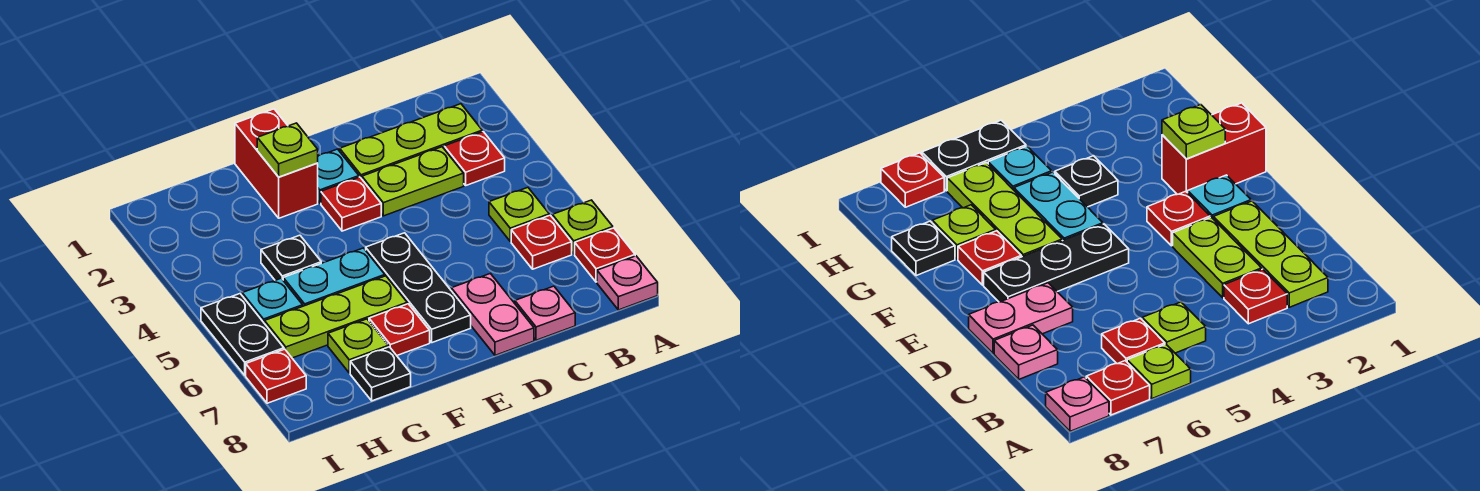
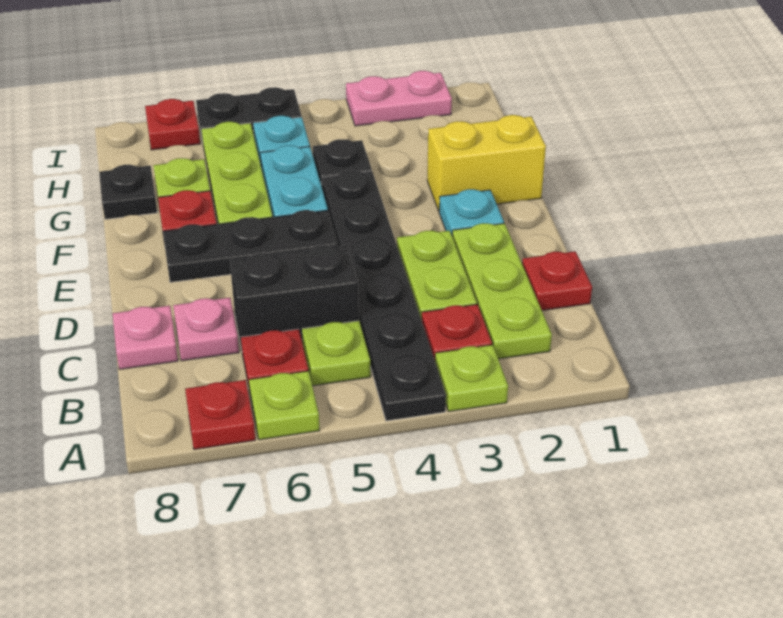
none -> black 1x6 plate [322,170,446,421]
pink 1x1 plate [597,256,658,310] -> pink 1x1 plate moved to [173,298,239,361]
none -> black 1x2 brick [230,245,359,349]
pink 1x2 plate [451,274,534,355] -> pink 1x2 plate moved to [346,71,452,126]
red 1x1 plate [321,177,381,231] -> red 1x1 plate moved to [522,251,592,310]
red 1x2 brick [235,109,318,218] -> yellow 1x2 brick [427,115,546,211]
lime 1x1 plate [257,123,318,177] -> lime 1x1 plate moved to [435,345,508,412]

